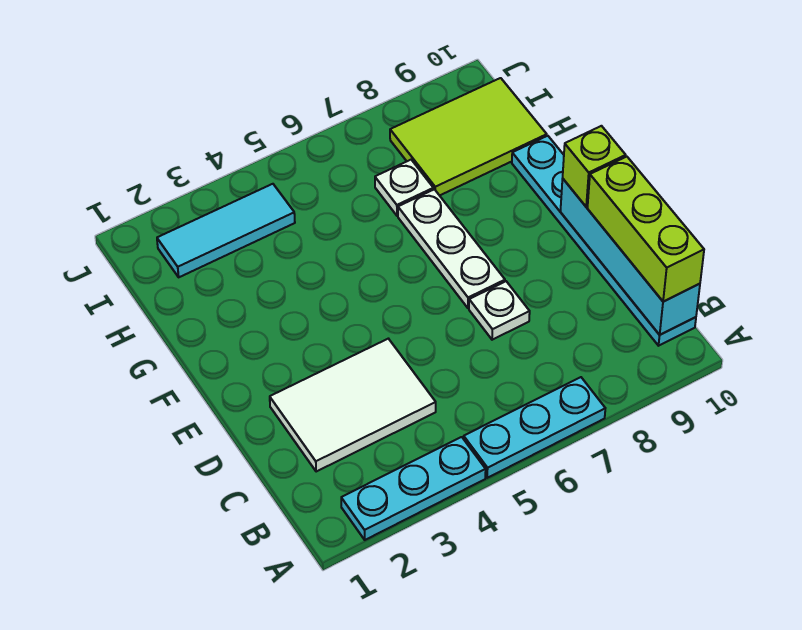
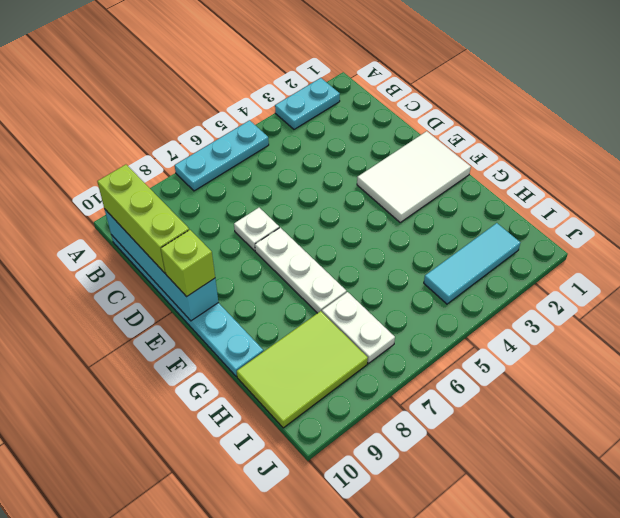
cyan 1x3 plate [341,437,486,540] -> cyan 1x2 plate [275,78,340,129]
white 2x3 tile [270,339,436,472] -> white 2x3 tile moved to [357,131,471,222]
white 1x1 plate [375,160,433,216] -> white 1x2 plate [322,292,395,363]

